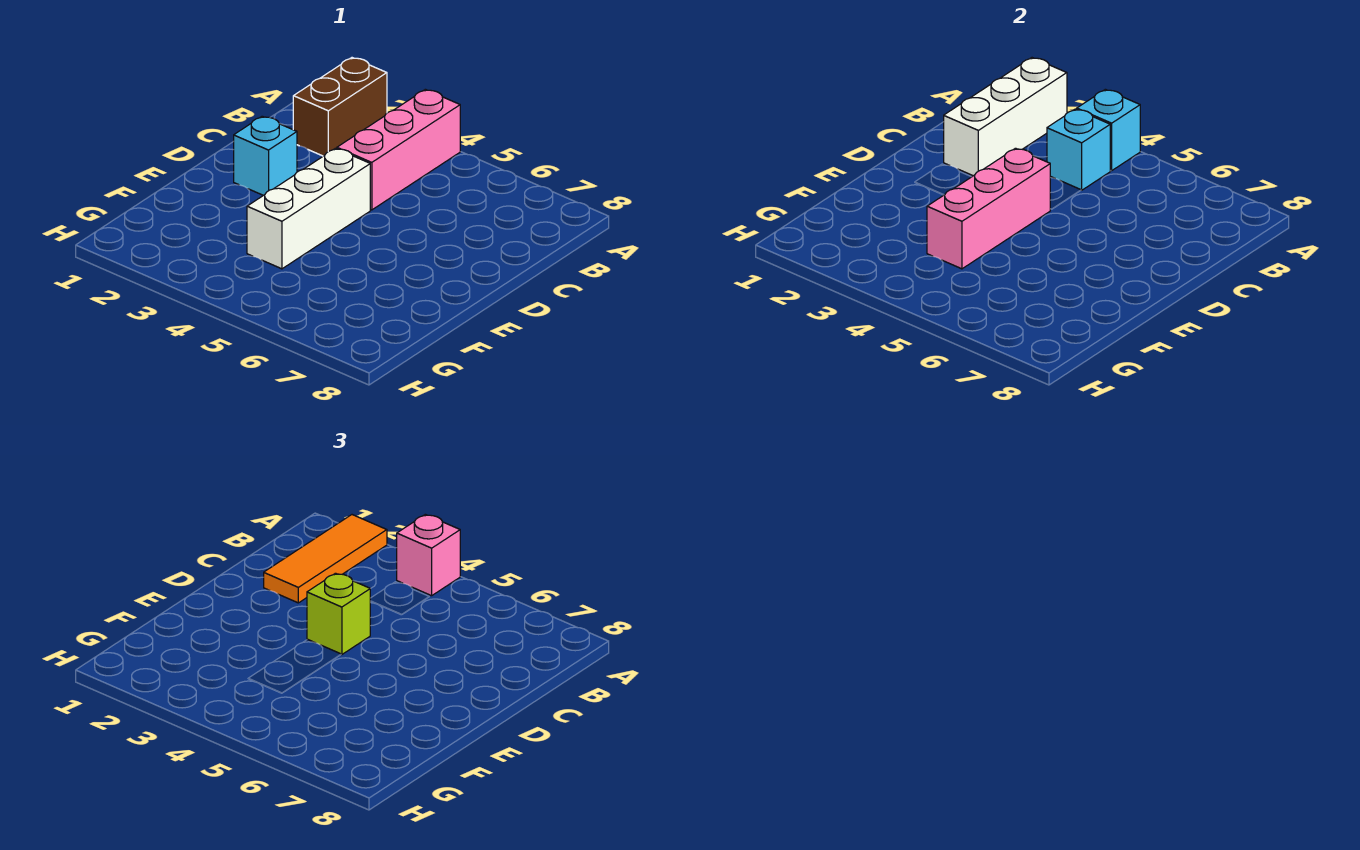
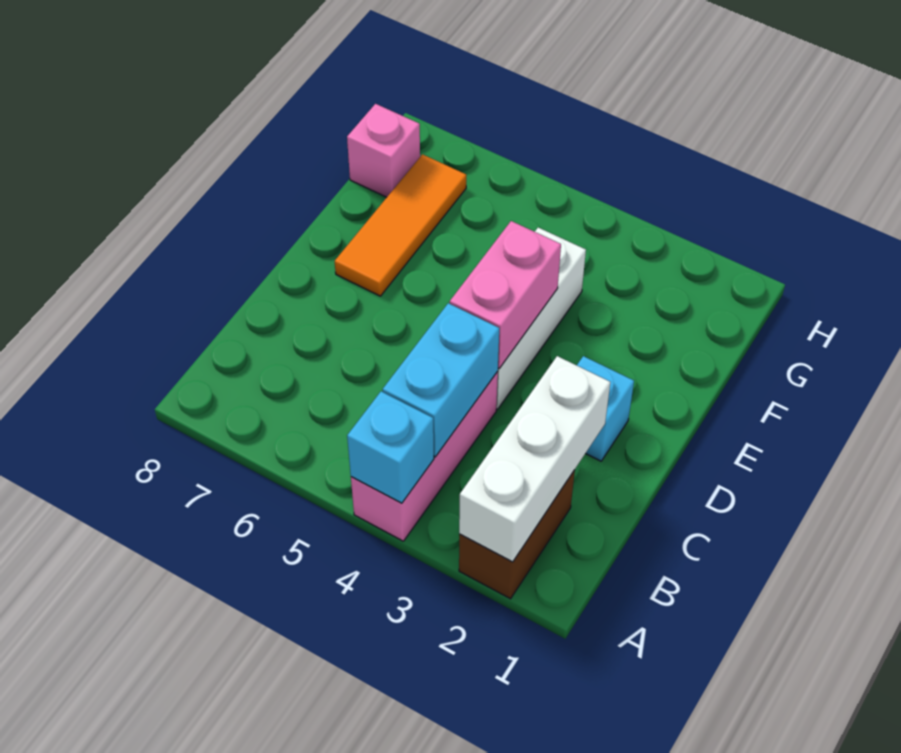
orange 1x3 tile [264,515,387,603] -> orange 1x3 tile moved to [335,154,466,296]
pink 1x1 brick [397,514,460,596] -> pink 1x1 brick moved to [347,104,420,197]
cyan 1x1 brick [1047,109,1110,190] -> cyan 1x2 brick [383,303,499,457]
pink 1x3 brick [927,148,1050,269] -> pink 1x2 brick [450,221,561,368]
lime 1x1 brick [307,573,370,655] -> none

